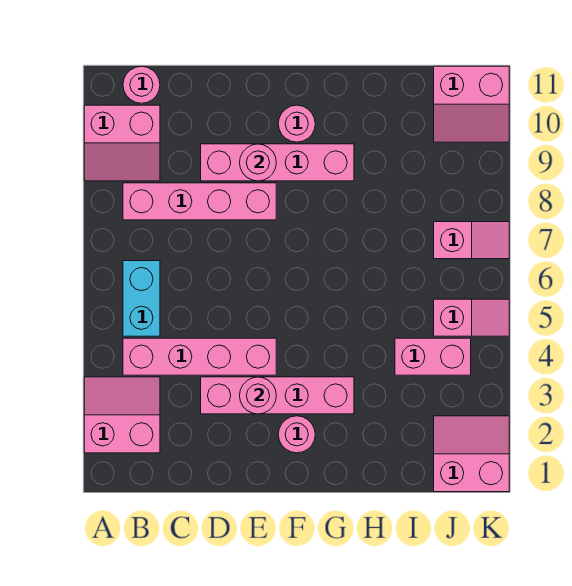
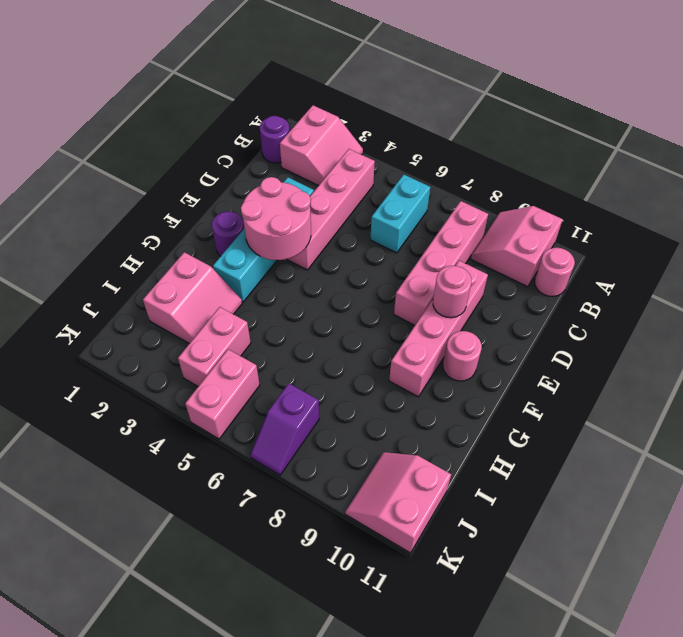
none -> purple 1x1 round brick [260,116,289,163]
cyan 1x2 brick [123,261,160,336] -> cyan 1x2 brick turned to [370,174,430,253]
pink 1x4 brick [201,377,354,414] -> cyan 1x4 brick [213,177,314,302]
pink 1x1 round brick [240,377,276,414] -> pink 2x2 round brick [241,177,311,260]
pink 1x1 round brick [278,416,315,453] -> purple 1x1 round brick [212,211,244,256]
pink 2x2 slope [434,416,509,492] -> pink 2x2 slope moved to [143,252,242,344]
pink 1x2 slope [434,299,509,336] -> pink 1x2 brick [185,349,260,439]
pink 1x2 slope [434,222,509,259] -> purple 1x2 slope [250,383,319,475]

